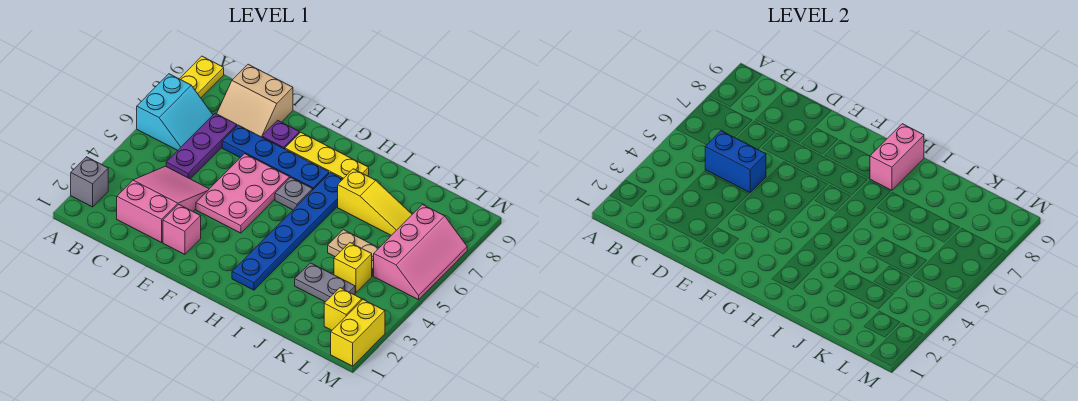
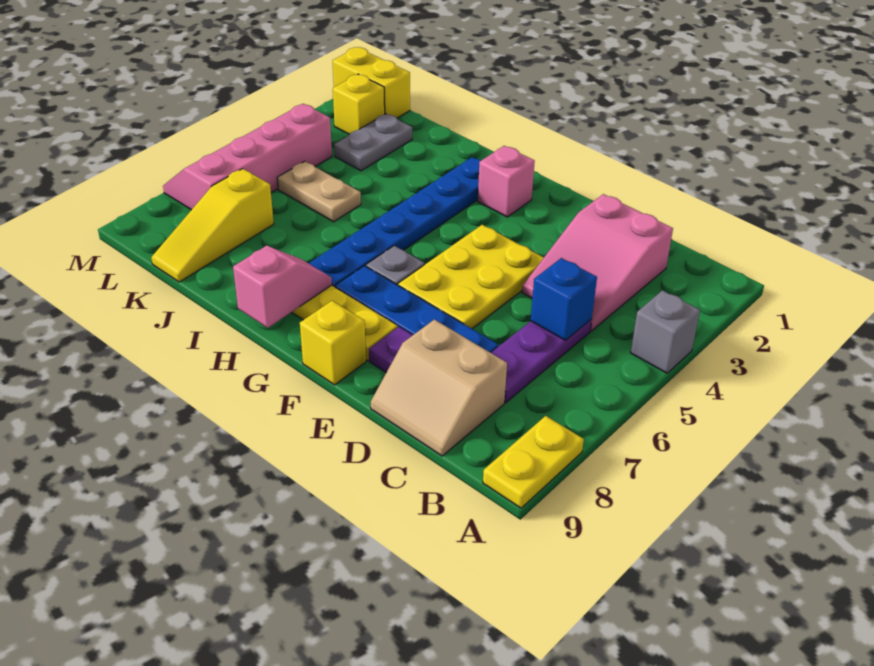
grey 1x1 brick [71,157,108,207] -> grey 1x1 brick moved to [631,290,700,373]
cyan 2x2 slope [137,74,213,150] -> none
blue 1x2 brick [705,131,766,193] -> blue 1x1 brick [531,258,597,340]
tan 2x2 slope [217,64,293,137] -> tan 2x2 slope turned to [371,319,507,456]
pink 1x1 brick [163,204,201,255] -> pink 1x1 brick moved to [478,146,535,217]
pink 2x3 plate [196,154,290,233] -> yellow 2x3 plate [398,225,544,329]
pink 1x2 brick [870,124,924,190] -> pink 1x2 slope [233,246,332,328]
yellow 1x3 slope [338,169,412,235] -> yellow 1x3 slope turned to [151,169,274,282]
grey 1x2 plate [295,263,355,302] -> grey 1x2 plate turned to [334,114,412,171]
yellow 1x1 brick [334,243,372,292] -> yellow 1x1 brick moved to [300,301,366,385]
pink 2x3 slope [374,205,467,300] -> pink 2x4 slope [163,104,332,210]
yellow 1x2 brick [331,300,385,366] -> yellow 1x2 brick turned to [333,47,410,118]

